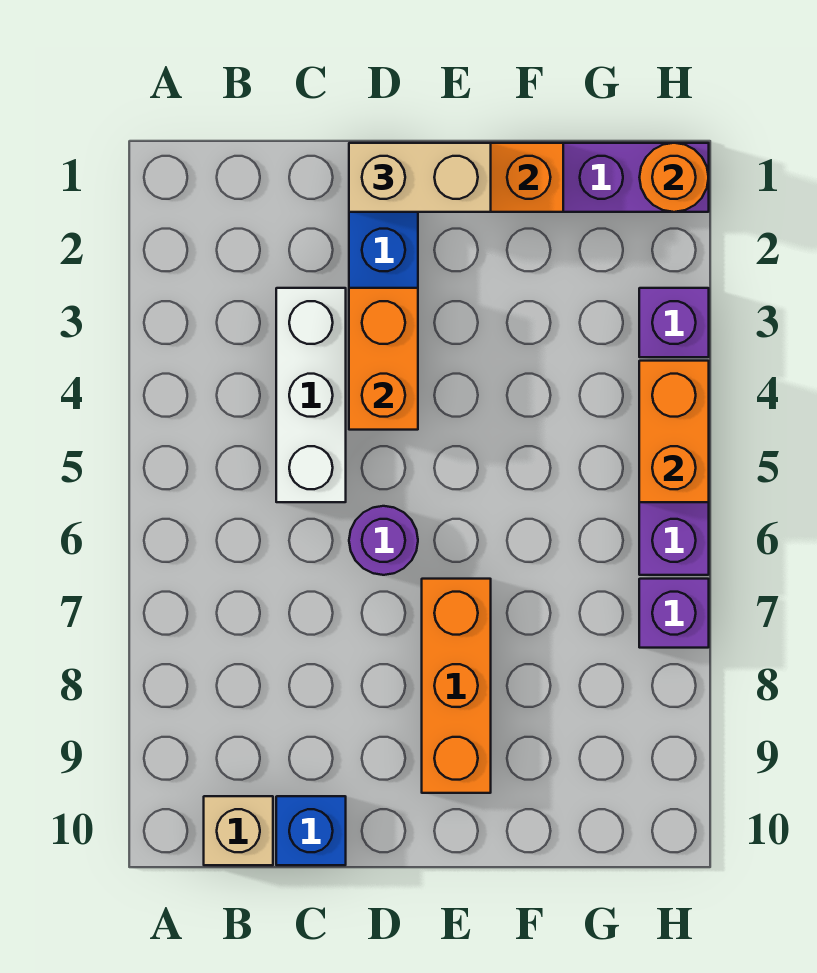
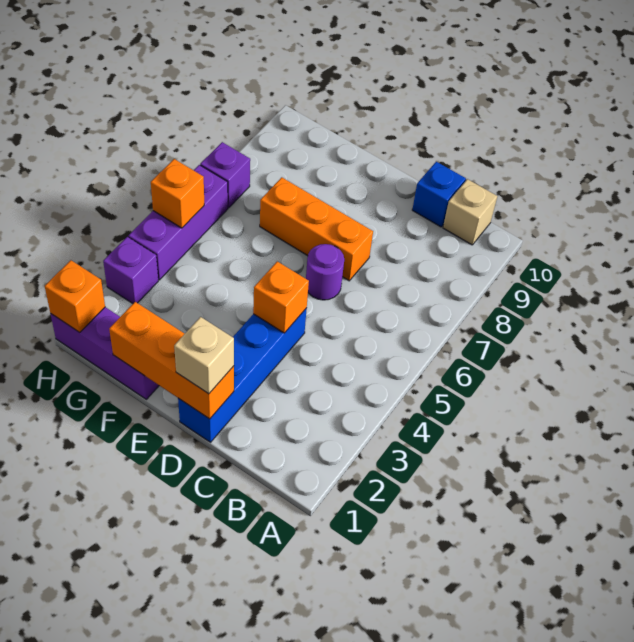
white 1x3 brick [276,288,346,502] -> none
tan 1x2 brick [349,143,491,212] -> tan 1x1 brick [174,317,234,394]
orange 1x2 brick [349,288,418,430] -> orange 1x1 brick [253,261,309,333]
orange 1x3 brick [422,579,491,793] -> orange 1x3 brick turned to [260,177,373,281]
orange 1x1 round brick [639,143,709,212] -> orange 1x1 brick [45,260,105,333]
orange 1x2 brick [639,361,709,502] -> orange 1x1 brick [151,159,204,228]

